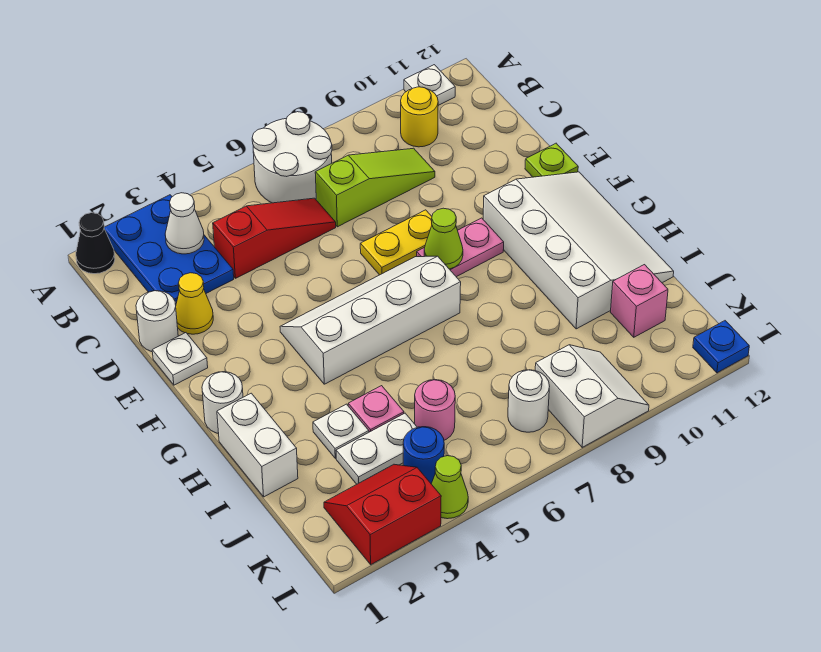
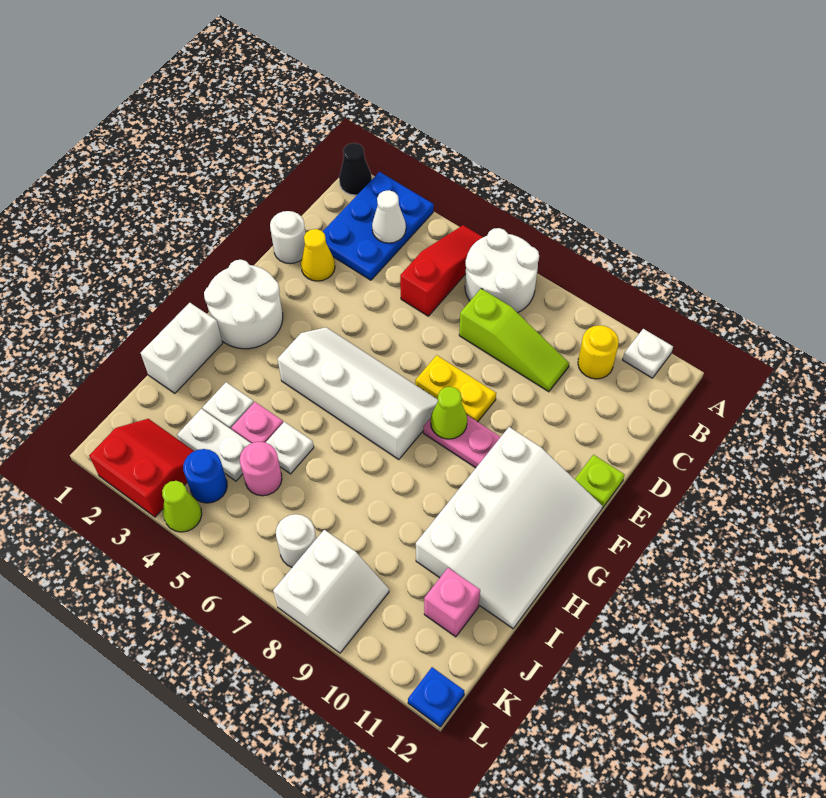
red 1x3 slope [213,198,336,278] -> red 1x3 slope turned to [400,225,483,316]
white 1x1 plate [152,333,208,385] -> white 1x1 plate moved to [266,422,314,474]
white 1x1 round brick [202,372,243,434] -> white 2x2 round brick [204,260,283,349]

